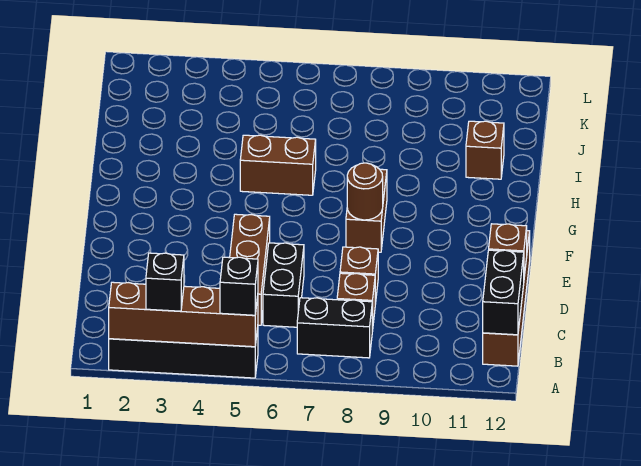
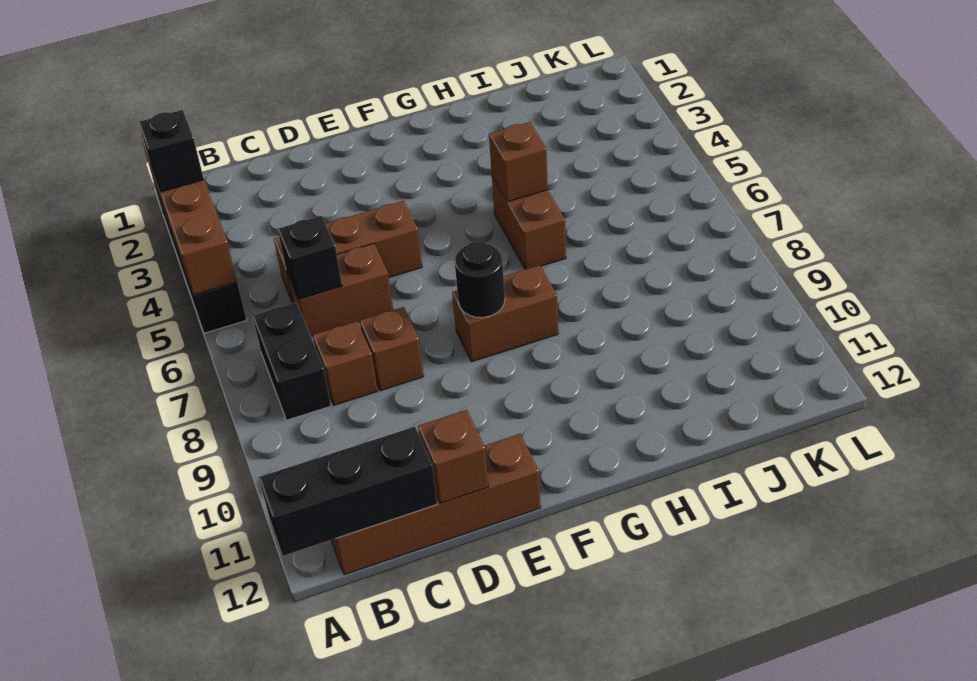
black 1x1 brick [220,257,258,315] -> black 1x1 brick moved to [278,216,342,299]
black 1x2 brick [483,250,524,335] -> black 1x3 brick [259,427,437,556]
black 1x2 brick [263,243,304,327] -> brown 1x2 brick [286,244,393,337]
brown 1x1 round brick [347,163,383,220] -> black 1x1 round brick [455,242,505,318]
brown 1x1 brick [466,121,504,179] -> brown 1x1 brick moved to [489,122,548,202]

